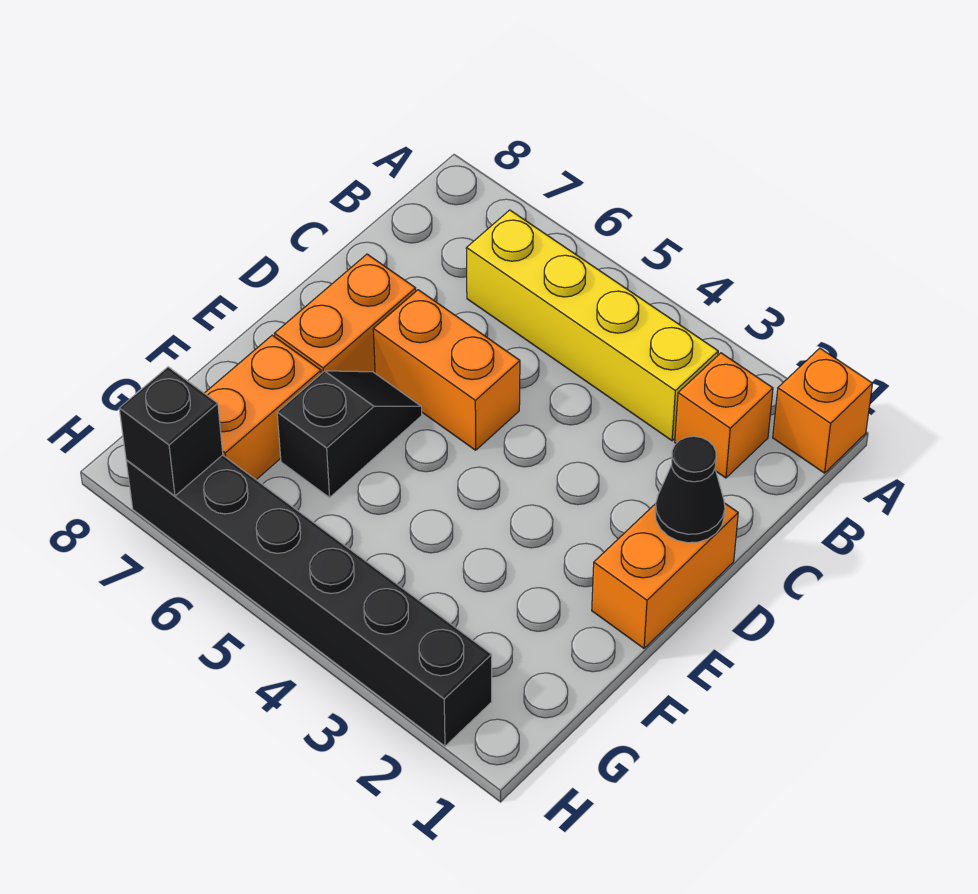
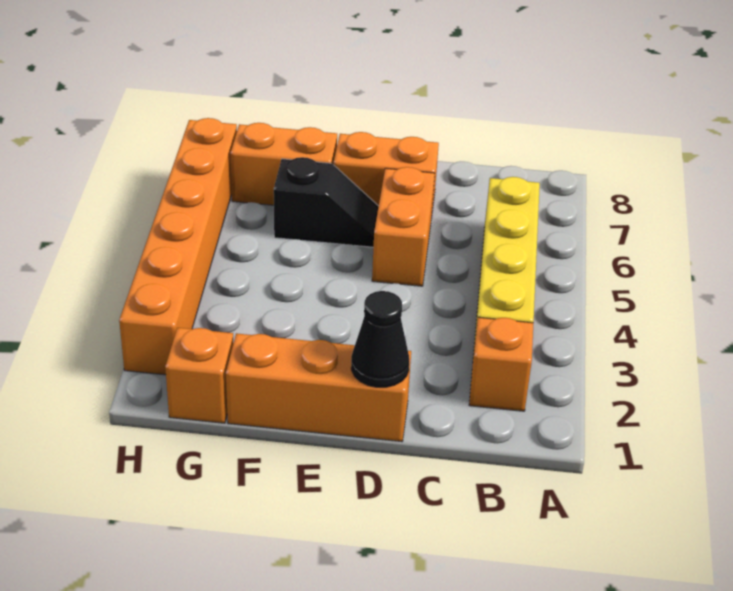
orange 1x1 brick [773,348,873,473] -> orange 1x1 brick moved to [165,328,233,423]
orange 1x2 brick [592,503,738,648] -> orange 1x3 brick [226,333,411,442]
black 1x6 brick [126,455,492,746] -> orange 1x6 brick [119,118,237,375]
black 1x1 brick [119,367,223,496] -> none

